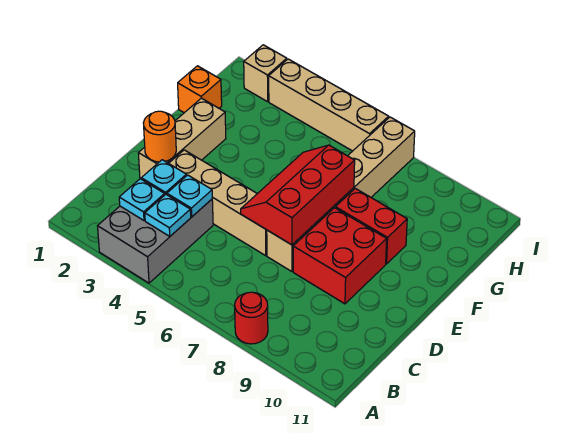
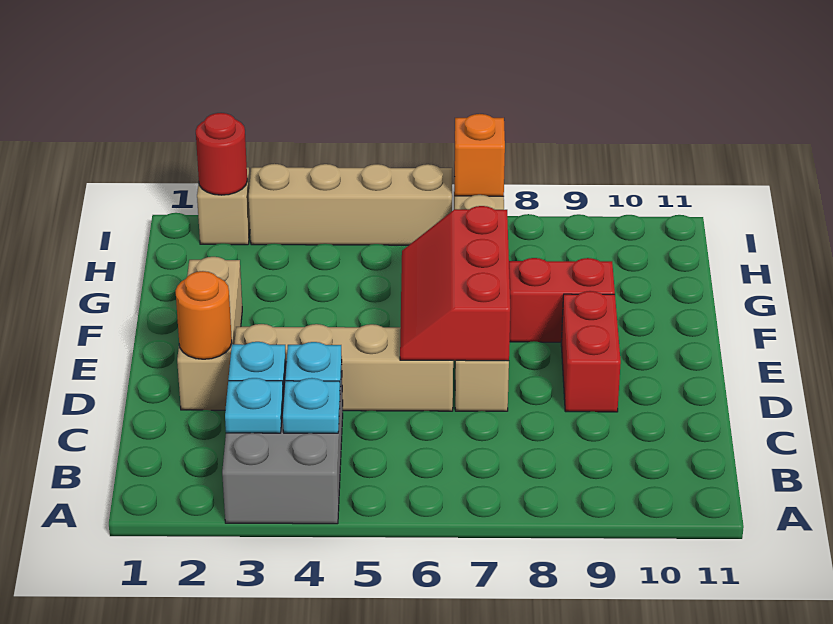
red 1x1 round brick [235,292,268,344] -> red 1x1 round brick moved to [196,113,247,195]
red 2x2 brick [293,208,387,304] -> red 1x2 brick [561,291,621,412]
orange 1x1 brick [178,66,222,113] -> orange 1x1 brick moved to [454,114,505,196]

